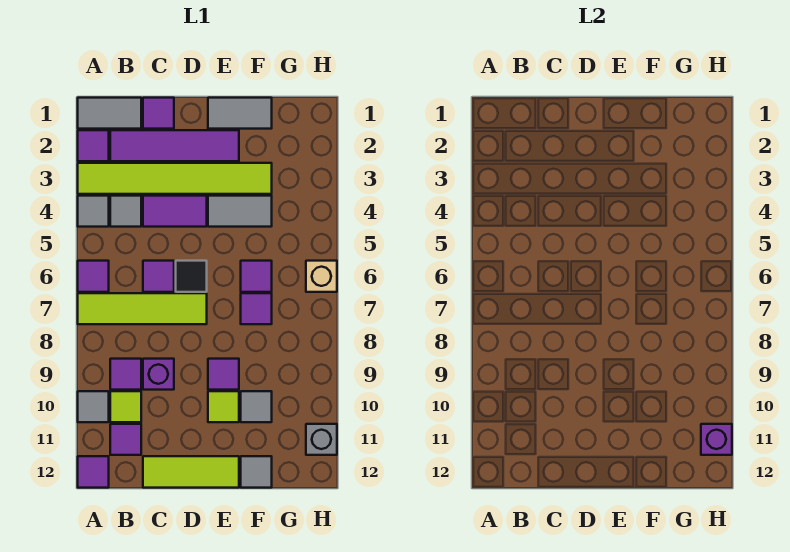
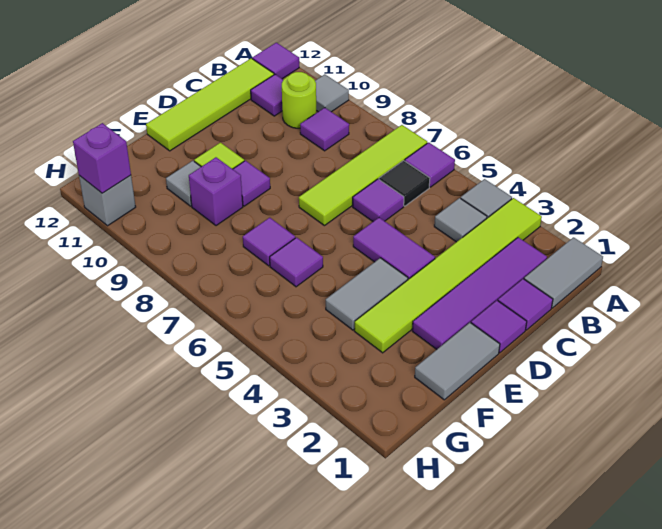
purple 1x1 tile [78,130,109,161] -> purple 1x1 tile moved to [471,301,527,353]
lime 1x1 tile [110,391,141,422] -> lime 1x1 round brick [282,72,316,128]
purple 1x2 tile [143,196,207,227] -> purple 1x2 tile turned to [353,218,435,279]
purple 1x1 brick [143,359,174,390] -> purple 1x1 brick moved to [189,157,243,226]
lime 1x3 tile [143,456,239,488] -> lime 1x4 tile [146,58,274,151]
black 1x1 tile [176,261,207,292] -> black 1x1 tile moved to [379,161,430,206]
grey 1x1 tile [241,456,272,488] -> none
tan 1x1 brick [306,261,337,292] -> none

